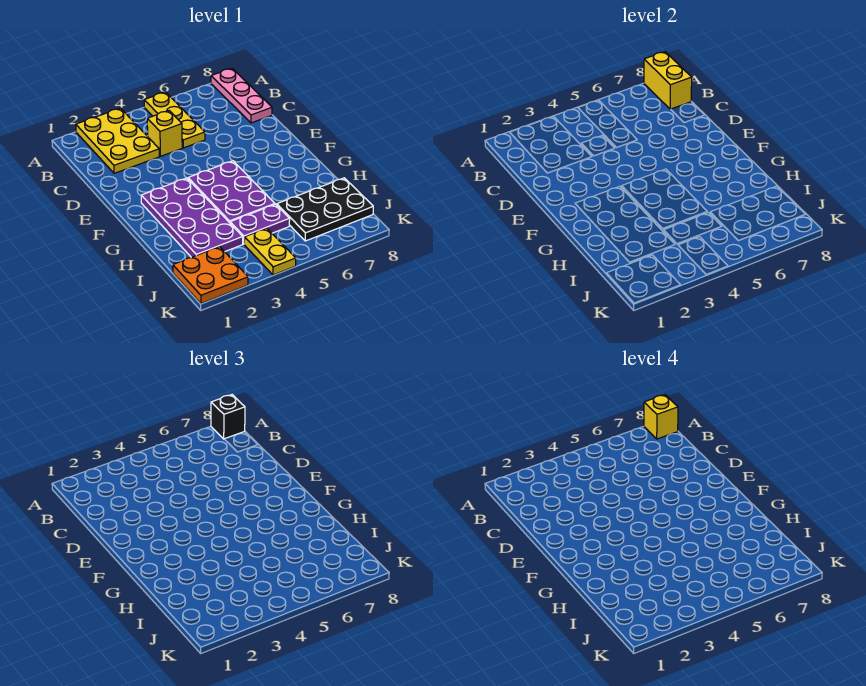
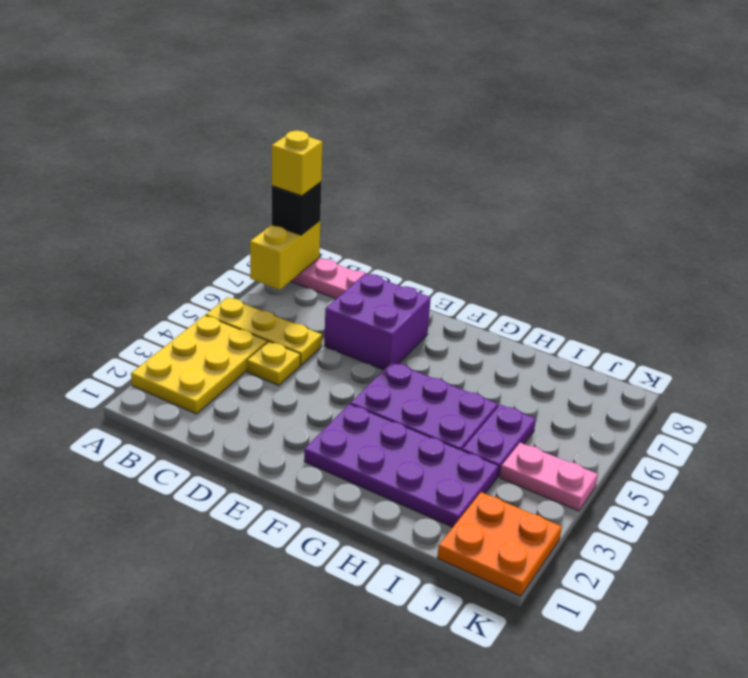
yellow 2x3 plate [76,108,159,173] -> yellow 2x3 plate turned to [131,315,267,414]
yellow 1x2 brick [644,52,692,109] -> yellow 1x2 brick turned to [250,221,320,290]
yellow 1x1 brick [147,111,182,156] -> yellow 1x1 plate [247,341,300,386]
none -> purple 2x2 brick [324,273,431,370]
black 2x3 plate [277,178,373,241] -> none
yellow 1x2 plate [244,228,296,275] -> pink 1x2 plate [500,443,598,511]

